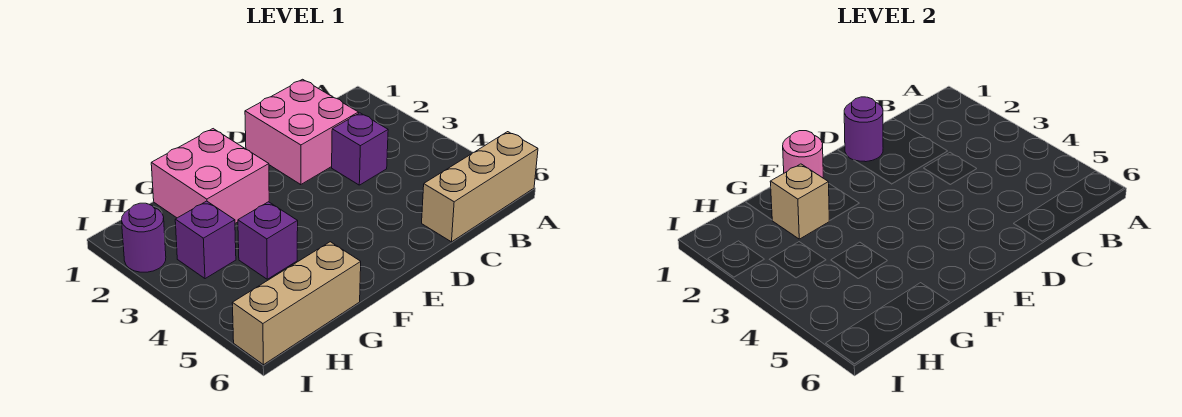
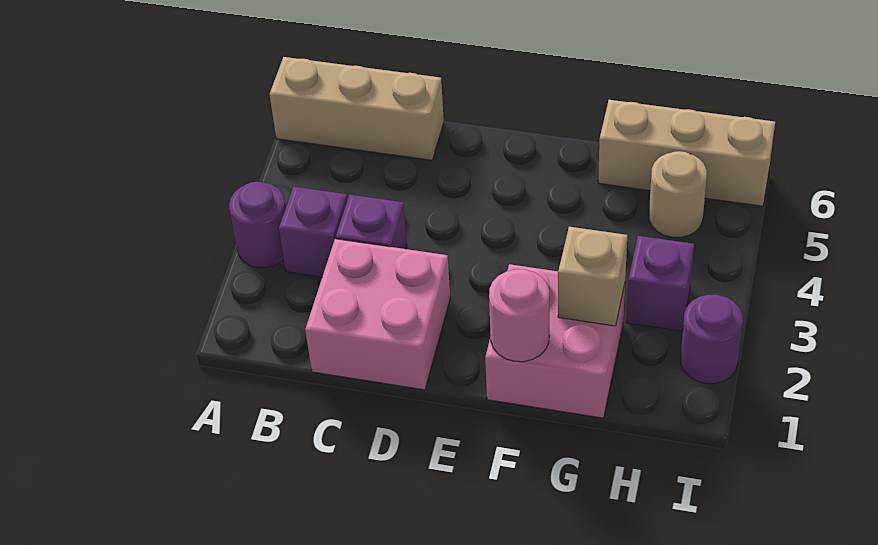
purple 1x1 round brick [844,97,883,162] -> purple 1x1 round brick moved to [229,182,286,268]
purple 1x1 brick [238,202,298,279] -> purple 1x1 brick moved to [279,187,347,277]
none -> tan 1x1 round brick [649,151,707,238]

